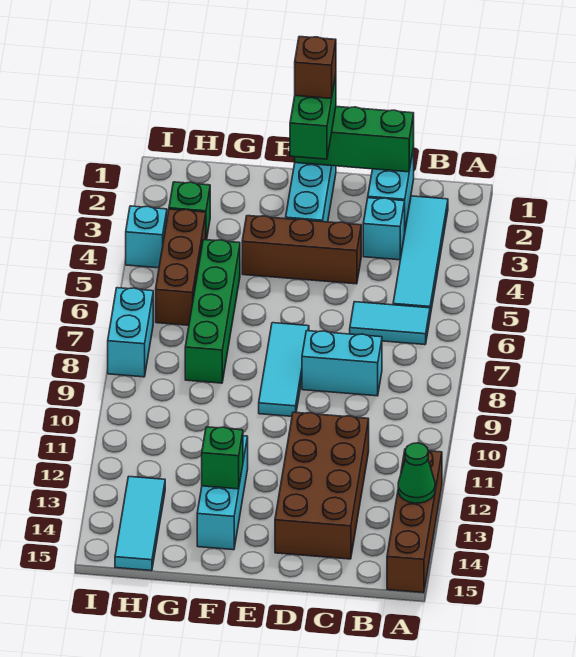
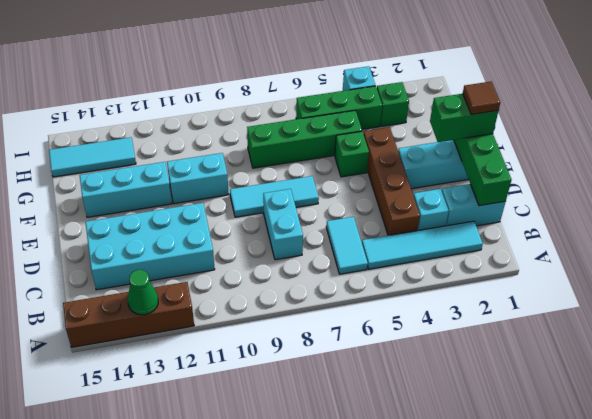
brown 2x4 brick [275,412,369,559] -> cyan 2x4 brick [85,203,215,290]
brown 1x3 brick [242,216,361,284] -> brown 1x4 brick [364,127,420,236]
brown 1x1 brick [295,37,336,99] -> brown 1x1 tile [463,82,500,114]
green 1x1 brick [202,427,243,489] -> green 1x1 brick moved to [335,131,369,177]
brown 1x3 brick [156,209,206,325] -> green 1x3 brick [296,86,382,129]
cyan 1x2 brick [108,288,153,377] -> cyan 1x2 brick moved to [167,153,229,204]

